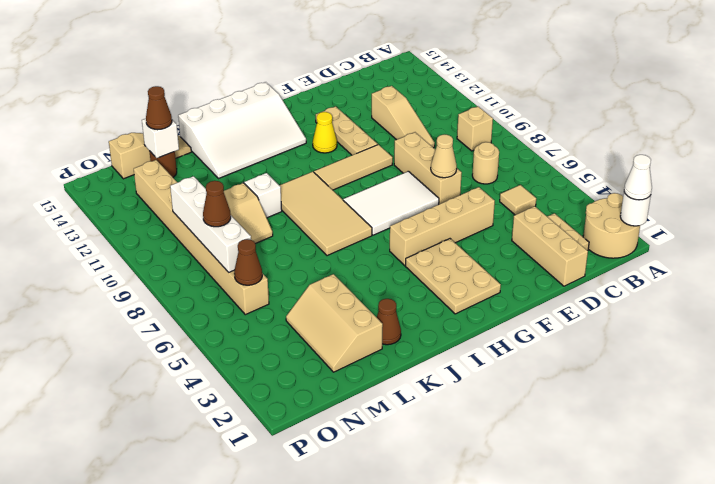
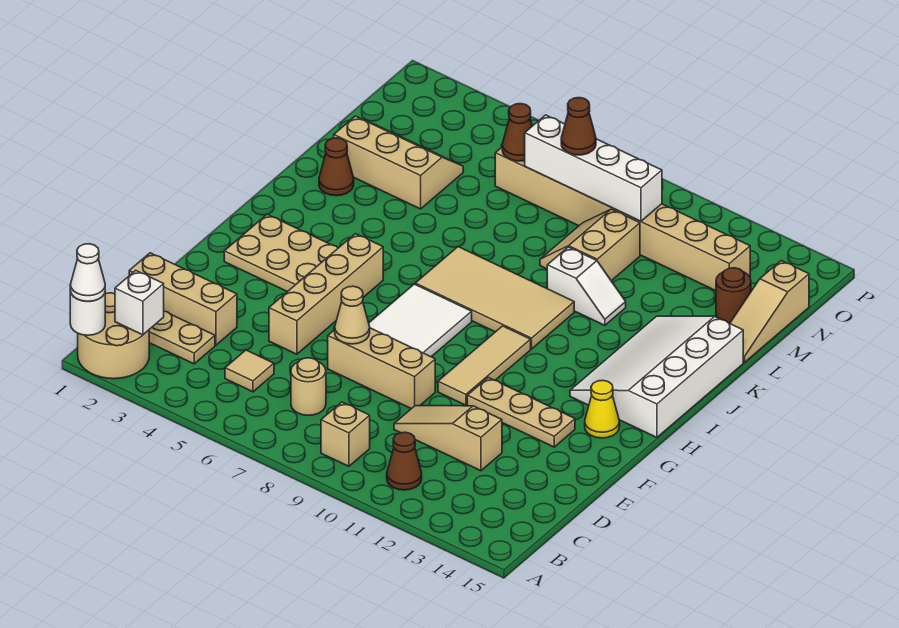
yellow 1x1 cone [313,112,337,153] -> yellow 1x1 cone moved to [585,380,620,438]
white 1x1 brick [142,119,179,158] -> white 1x1 brick moved to [115,270,164,335]
brown 1x1 cone [146,86,172,130] -> brown 1x1 cone moved to [387,432,422,490]

